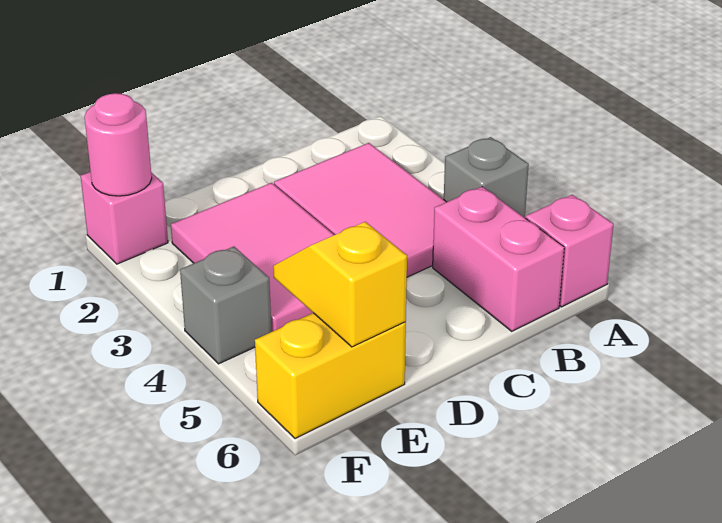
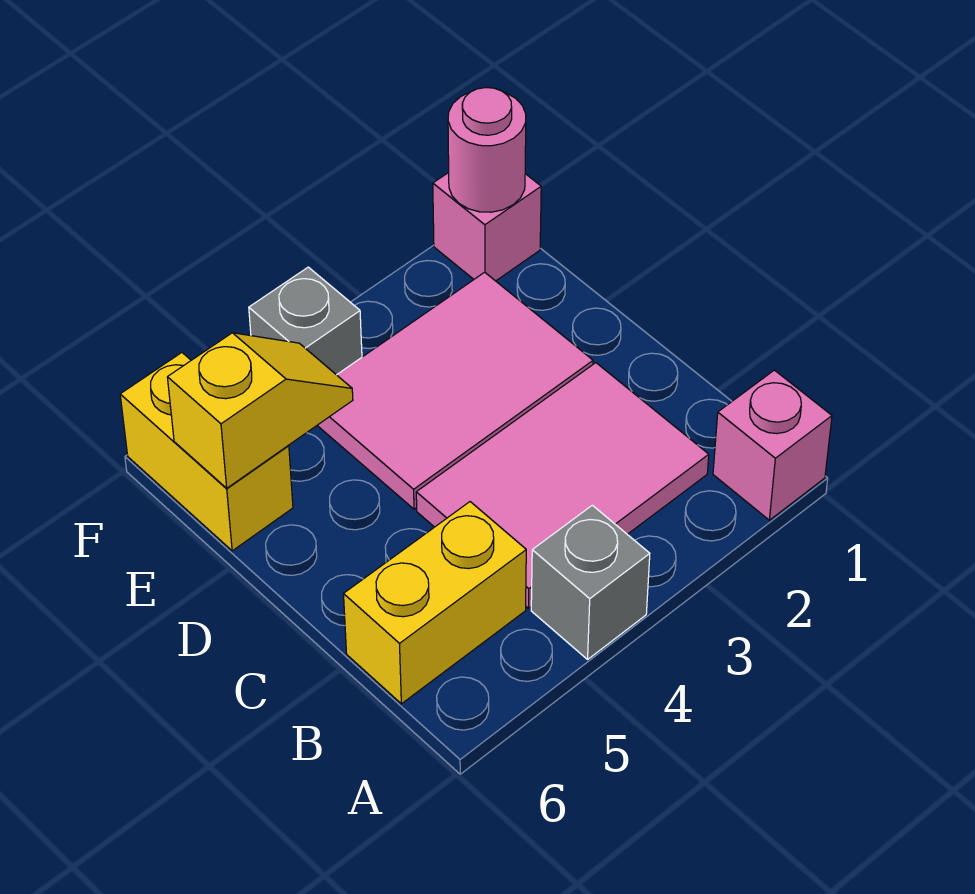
pink 1x1 brick [526,195,614,307] -> pink 1x1 brick moved to [713,370,832,520]
pink 1x2 brick [433,187,564,331] -> yellow 1x2 brick [344,502,526,704]

